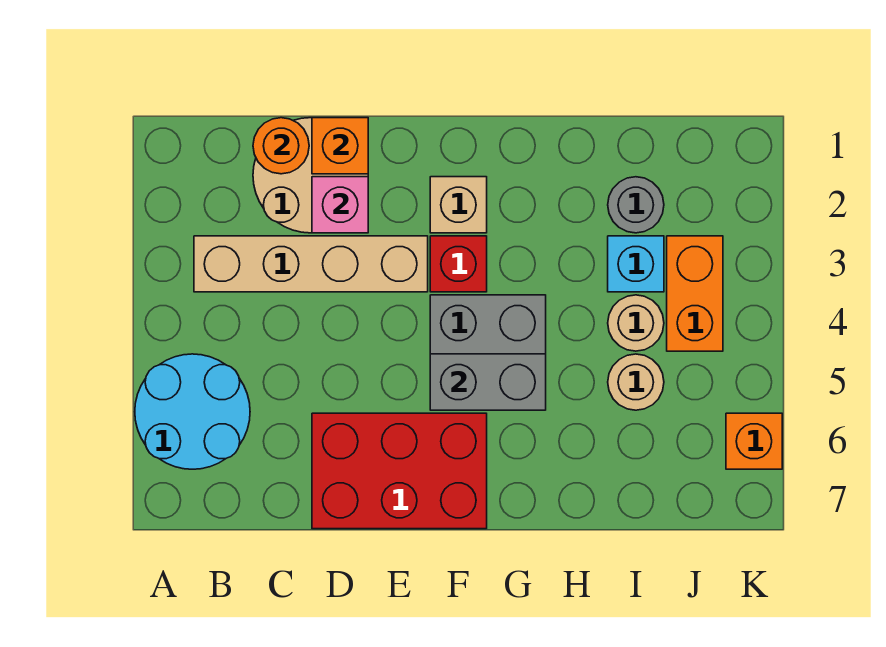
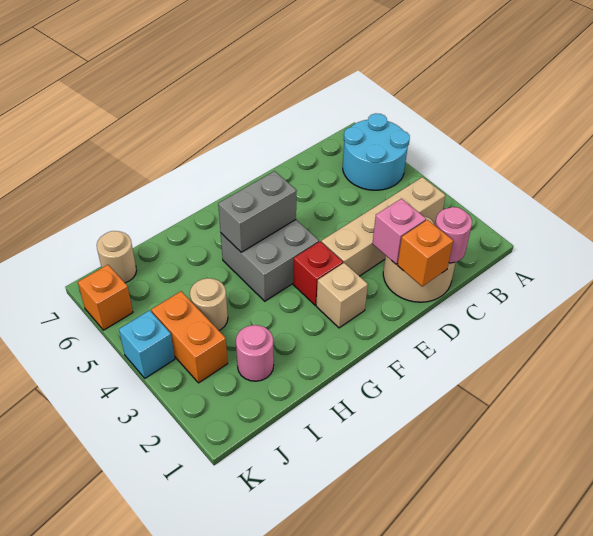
orange 1x1 round brick [253,118,309,174] -> pink 1x1 round brick [435,207,472,263]
red 2x3 brick [312,413,487,529] -> none
grey 1x1 round brick [608,177,664,233] -> pink 1x1 round brick [236,325,274,381]
cyan 1x1 brick [608,236,664,292] -> cyan 1x1 brick moved to [119,310,175,378]
tan 1x1 round brick [608,354,664,410] -> tan 1x1 round brick moved to [97,231,137,283]

